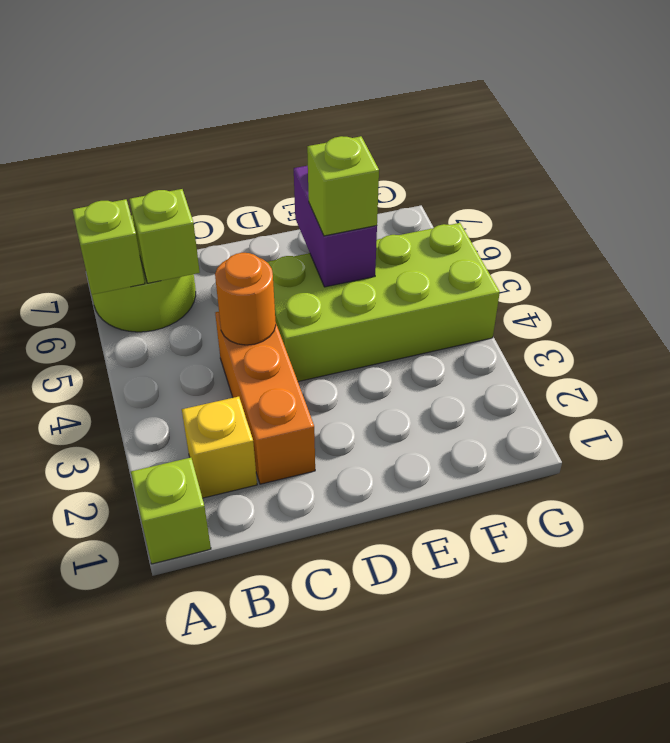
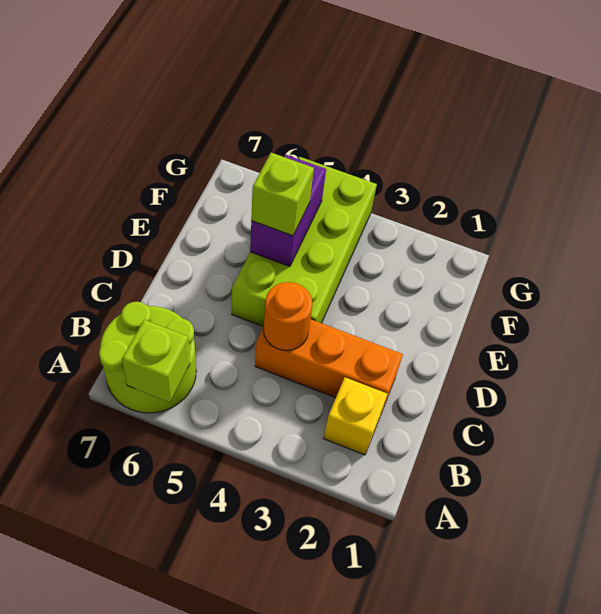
lime 1x1 brick [131,458,211,564] -> none
lime 1x1 brick [129,189,200,283] -> none
purple 1x2 brick [294,166,377,287] -> purple 1x2 brick turned to [250,155,326,266]

